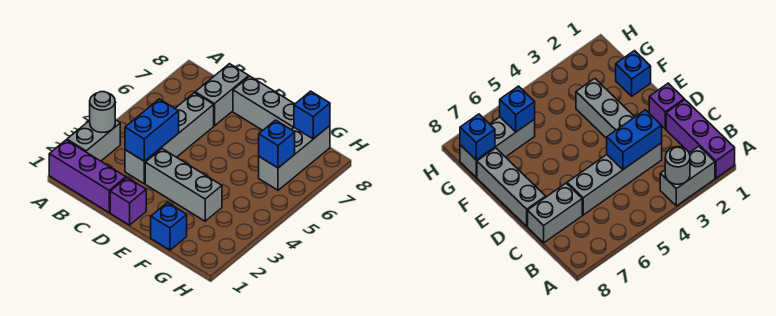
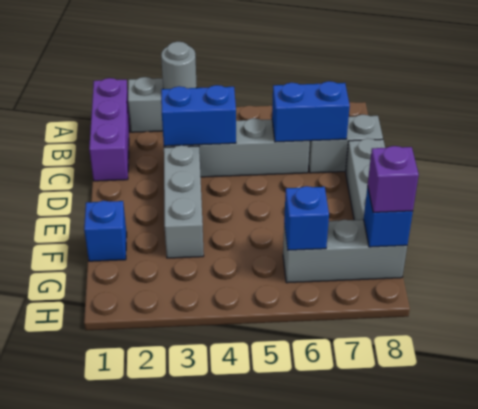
none -> blue 1x2 brick [272,81,350,142]
purple 1x1 brick [110,178,146,225] -> purple 1x1 brick moved to [368,146,419,212]

